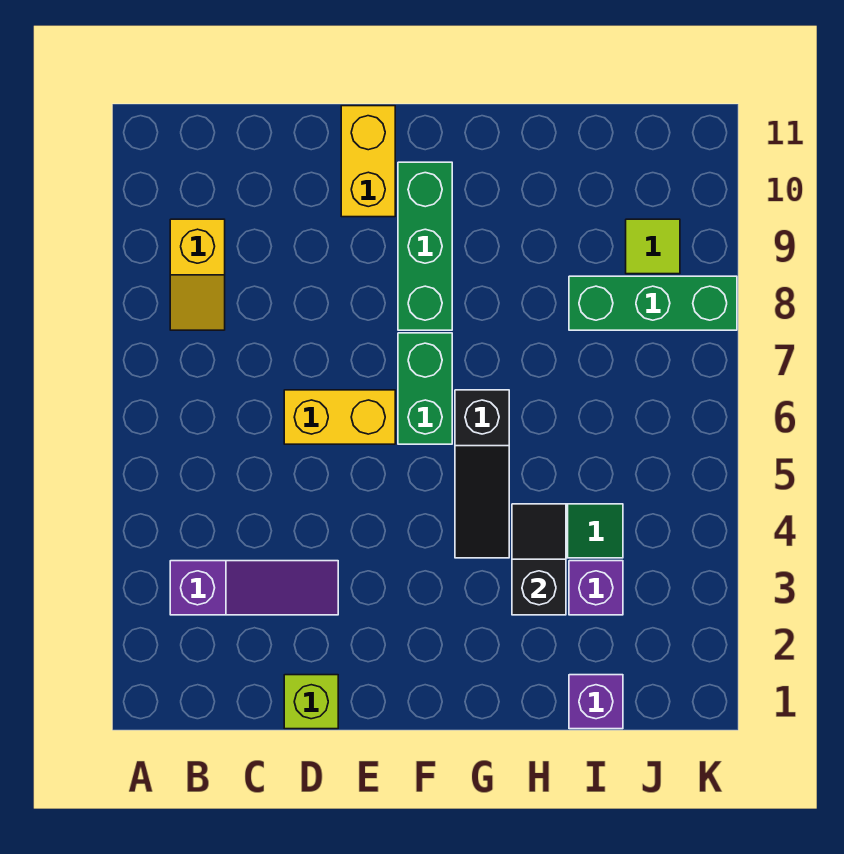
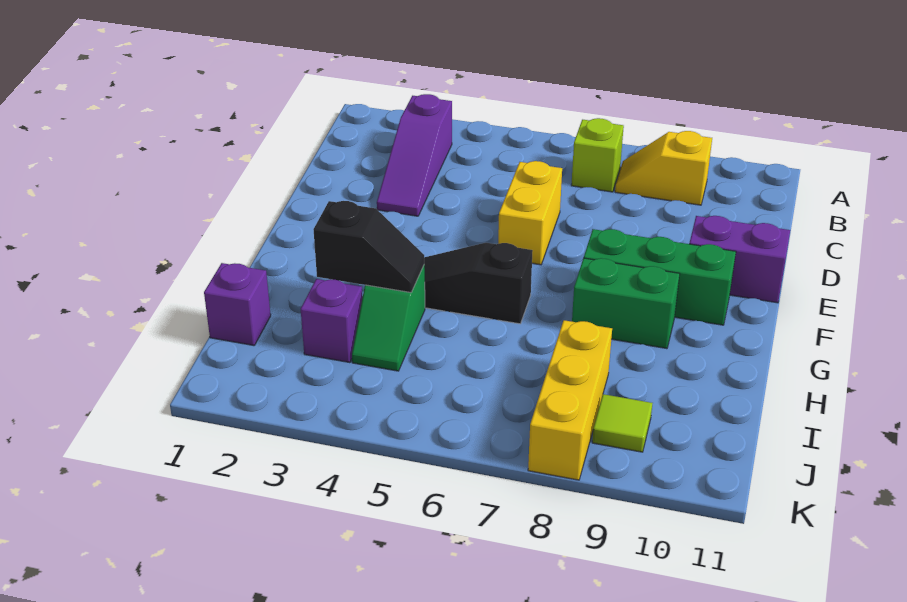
lime 1x1 brick [284,675,338,729] -> lime 1x1 brick moved to [571,118,624,192]
yellow 1x2 brick [341,106,395,217] -> purple 1x2 brick [689,216,790,303]
green 1x2 brick [398,333,452,444] -> green 1x2 brick moved to [572,258,680,349]
green 1x3 brick [569,276,737,330] -> yellow 1x3 brick [528,320,612,480]

